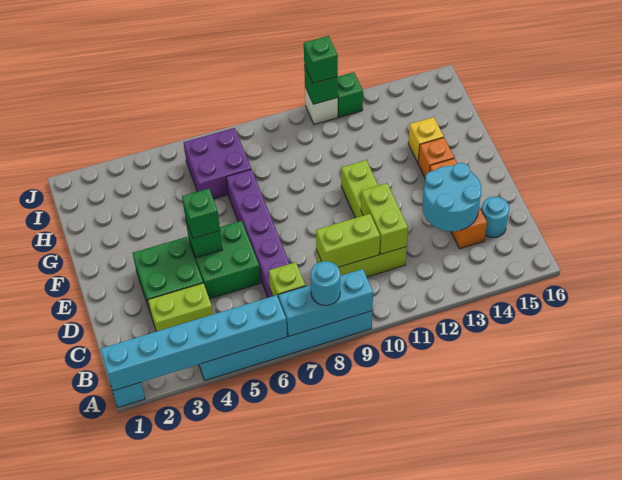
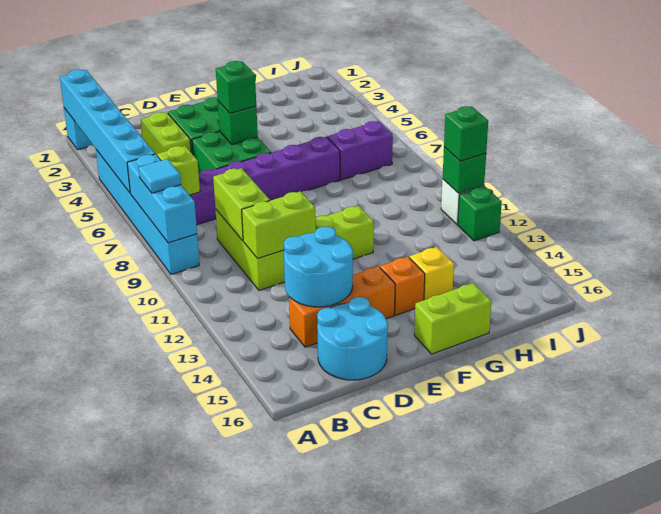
cyan 1x1 round brick [311,261,340,306] -> cyan 1x1 tile [139,159,181,193]
cyan 1x1 round brick [481,197,509,238] -> cyan 2x2 round brick [317,297,388,380]
none -> lime 1x2 brick [414,283,491,354]
purple 2x2 brick [184,128,251,199] -> purple 1x2 brick [327,121,393,180]

